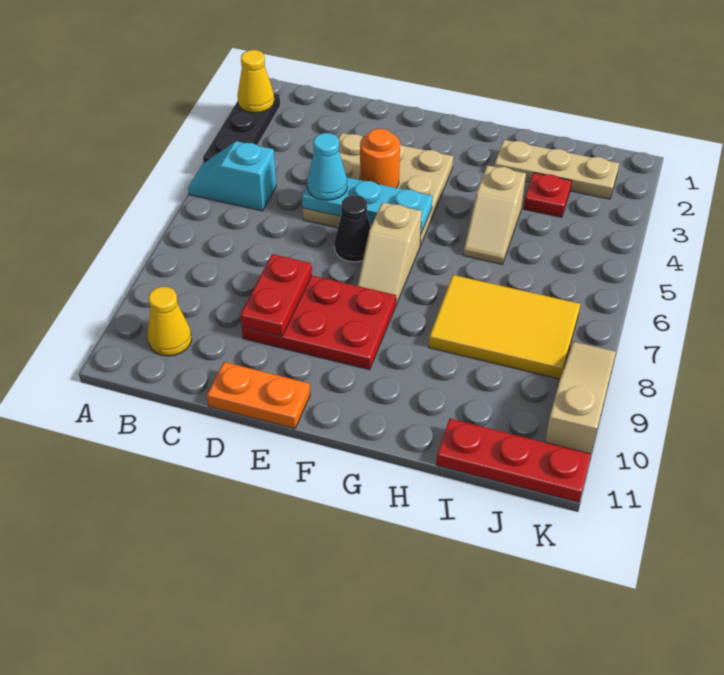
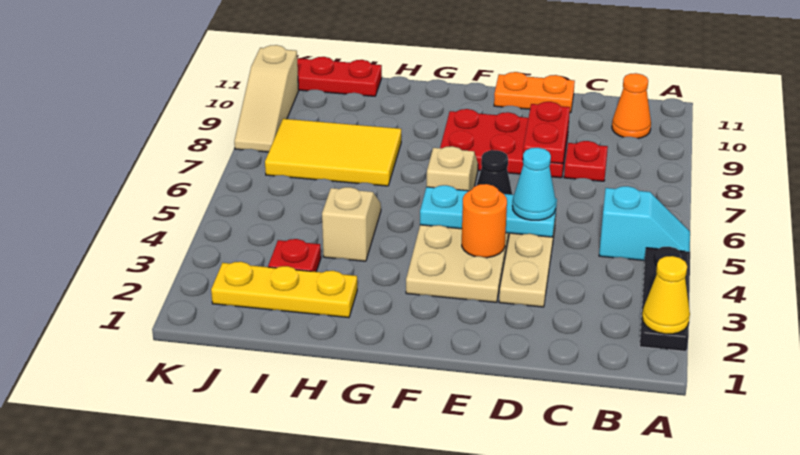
yellow 1x1 cone [148,287,192,356] -> orange 1x1 cone [612,73,651,138]
none -> red 1x1 plate [564,141,608,181]
tan 1x3 plate [494,140,619,199] -> yellow 1x3 plate [211,262,357,318]

